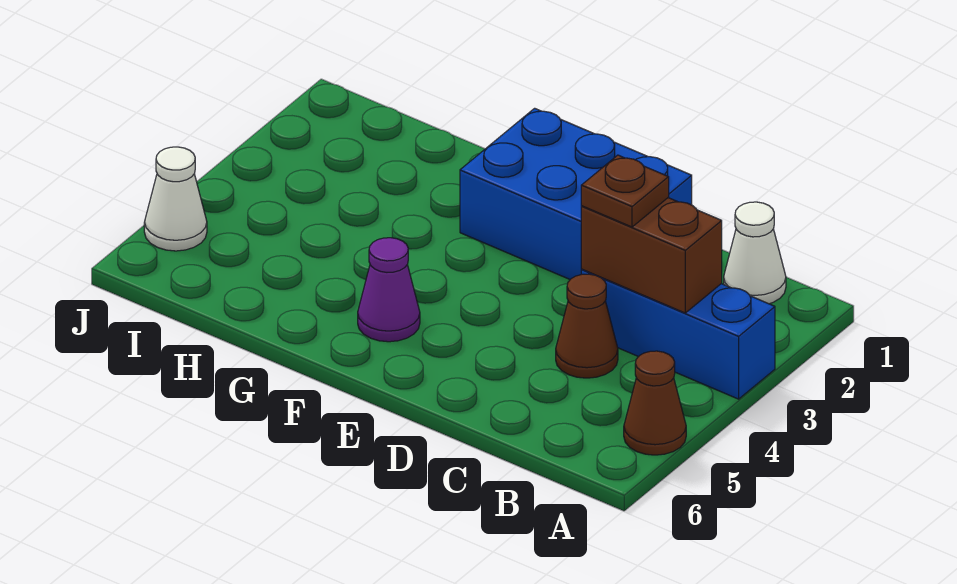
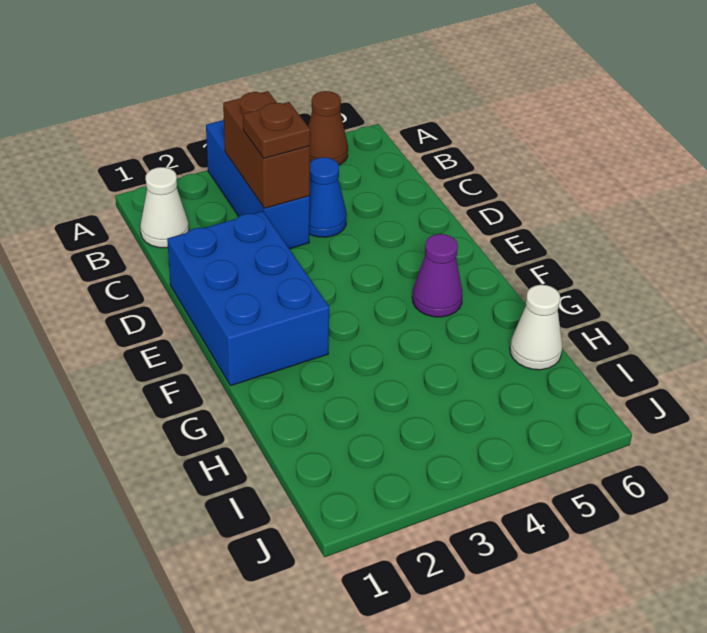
brown 1x1 cone [556,274,618,378] -> blue 1x1 cone [309,157,347,237]
white 1x1 cone [144,147,207,251] -> white 1x1 cone moved to [510,285,562,370]

